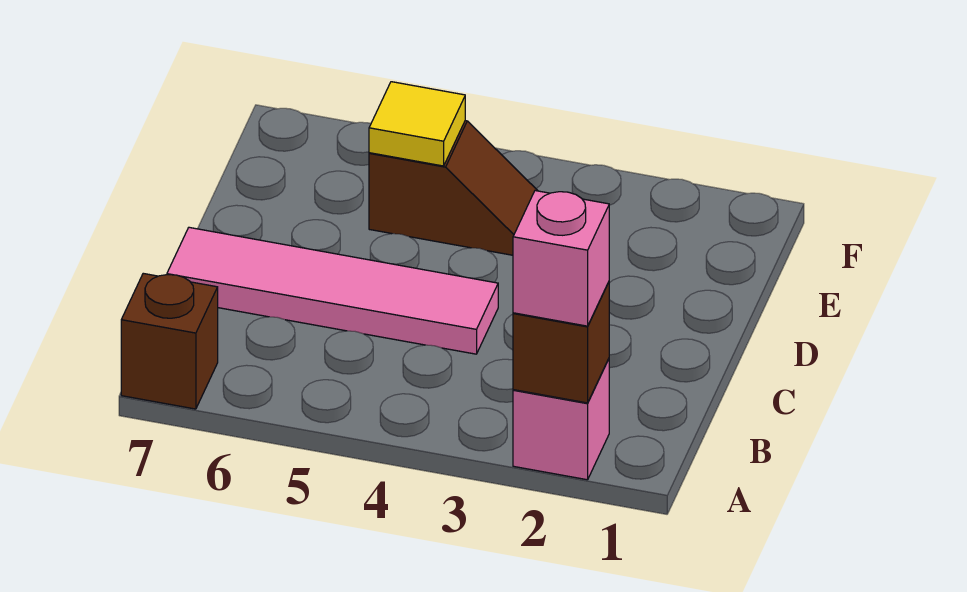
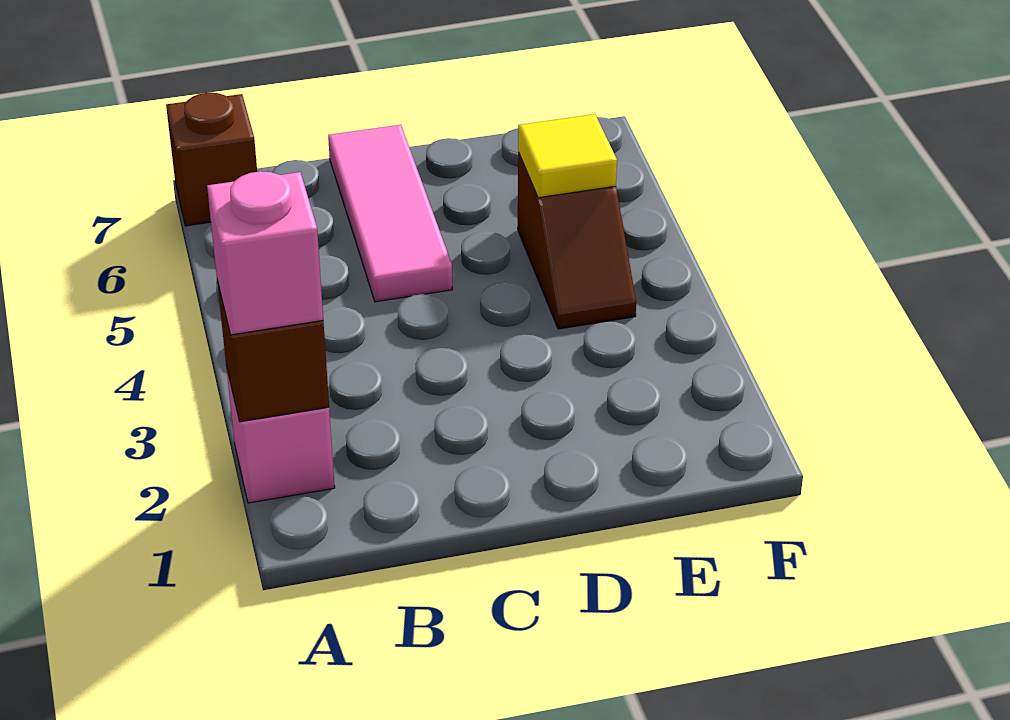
pink 1x4 tile [167,227,498,354] -> pink 1x3 tile [328,125,452,302]

